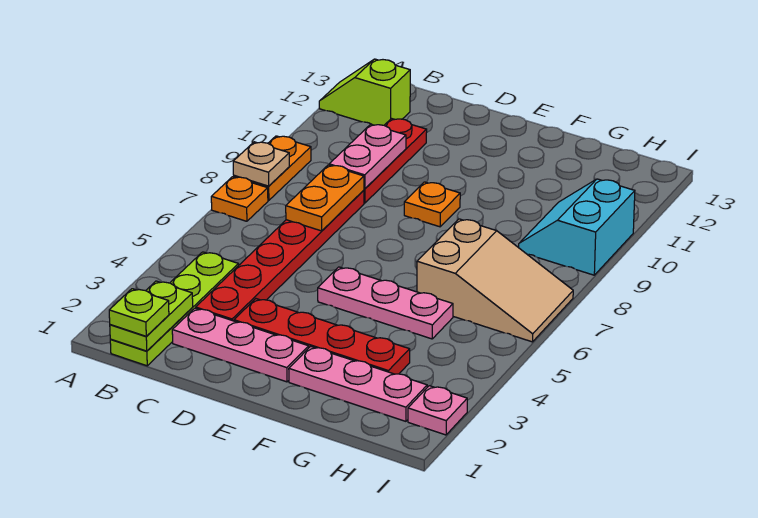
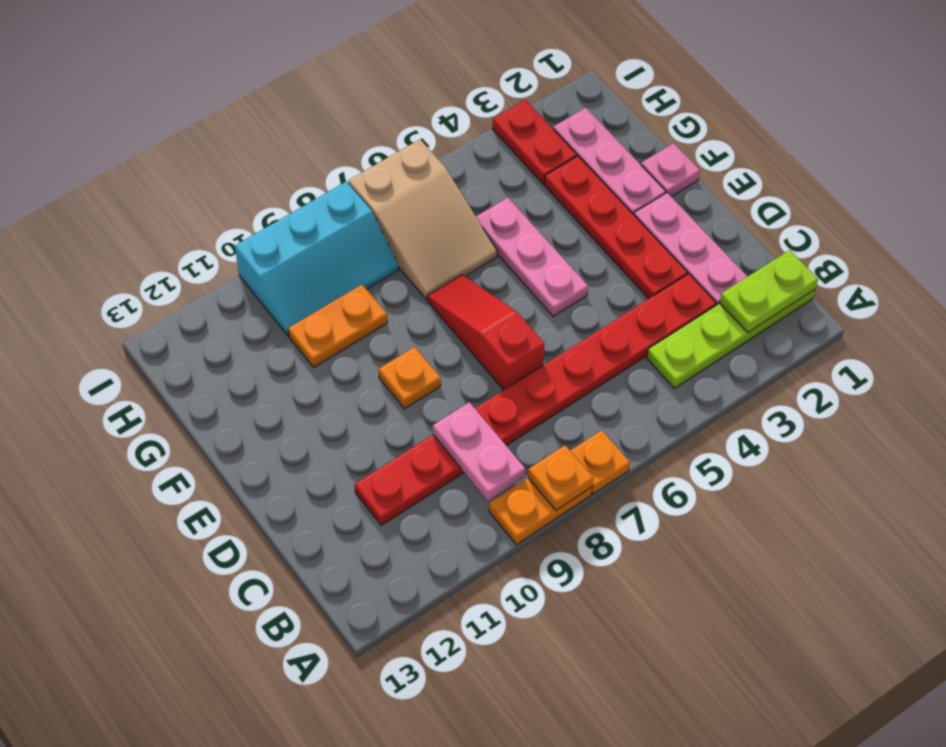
tan 1x1 plate [233,142,289,186] -> orange 1x1 plate [528,446,593,510]
lime 1x2 slope [319,59,410,125] -> none
lime 1x1 plate [109,289,169,336] -> none
orange 1x2 plate [286,165,364,231] -> orange 1x2 plate moved to [288,284,387,367]
pink 1x2 plate [329,124,406,189] -> pink 1x2 plate turned to [433,402,525,501]
none -> red 1x3 slope [427,275,545,390]
tan 2x3 slope [417,219,573,342] -> tan 2x3 slope turned to [348,139,497,299]
none -> red 1x2 plate [492,100,577,184]
cyan 2x2 slope [519,179,635,275] -> cyan 2x3 slope [235,181,398,336]
pink 1x1 plate [408,386,467,435] -> pink 1x1 plate moved to [641,143,700,197]

